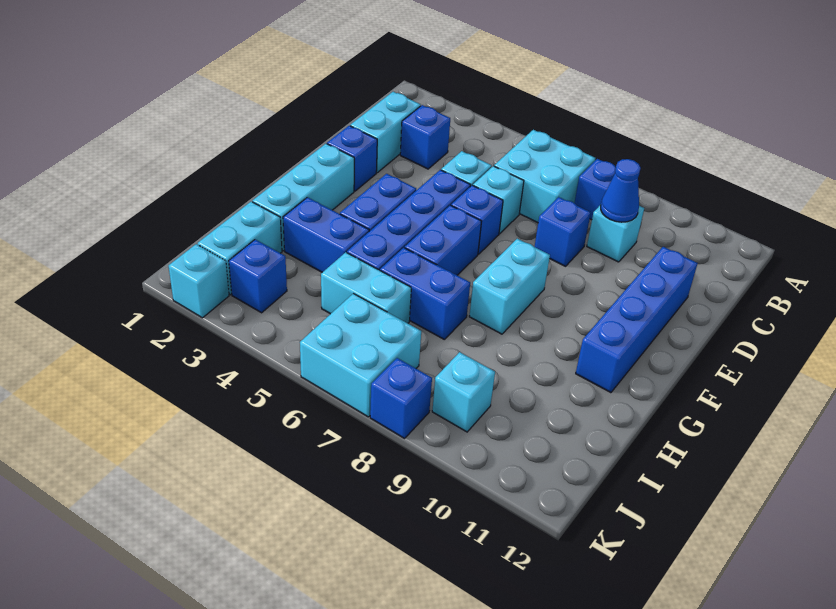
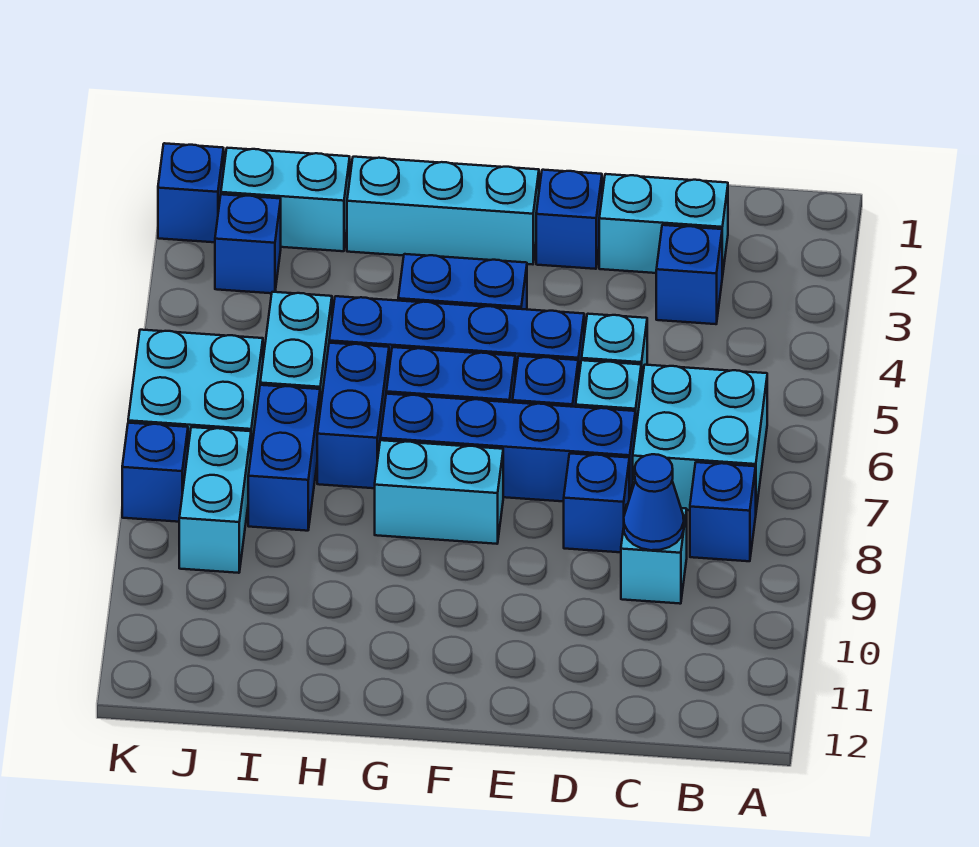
blue 1x4 brick [576,247,698,393] -> blue 1x4 brick moved to [380,394,635,501]
blue 1x2 brick [283,197,369,272] -> blue 1x2 brick moved to [248,385,320,531]
cyan 1x1 brick [432,352,495,432] -> cyan 1x2 brick [179,427,251,573]
cyan 1x1 brick [168,244,229,318] -> blue 1x1 brick [158,143,224,242]

